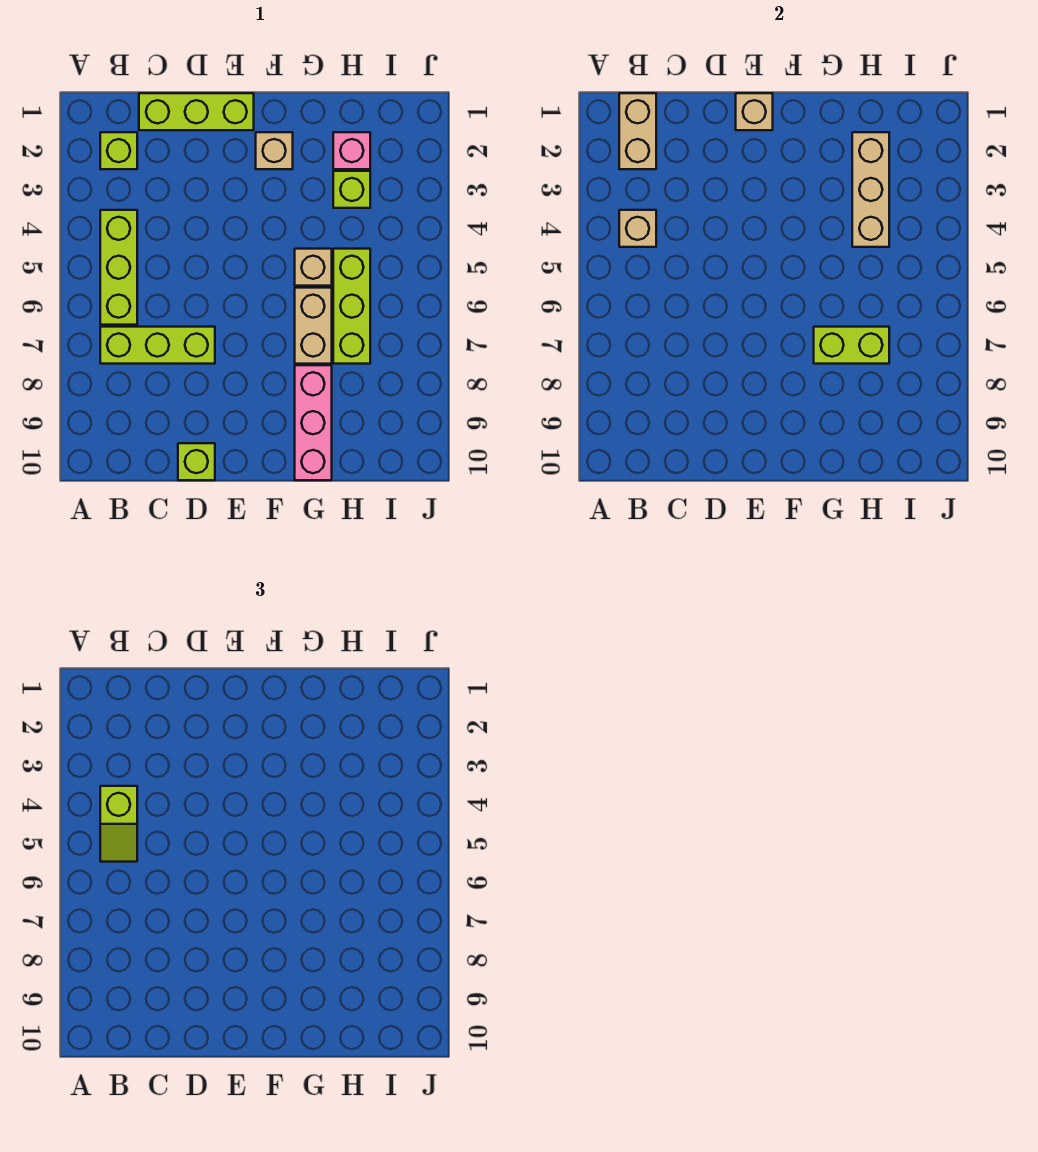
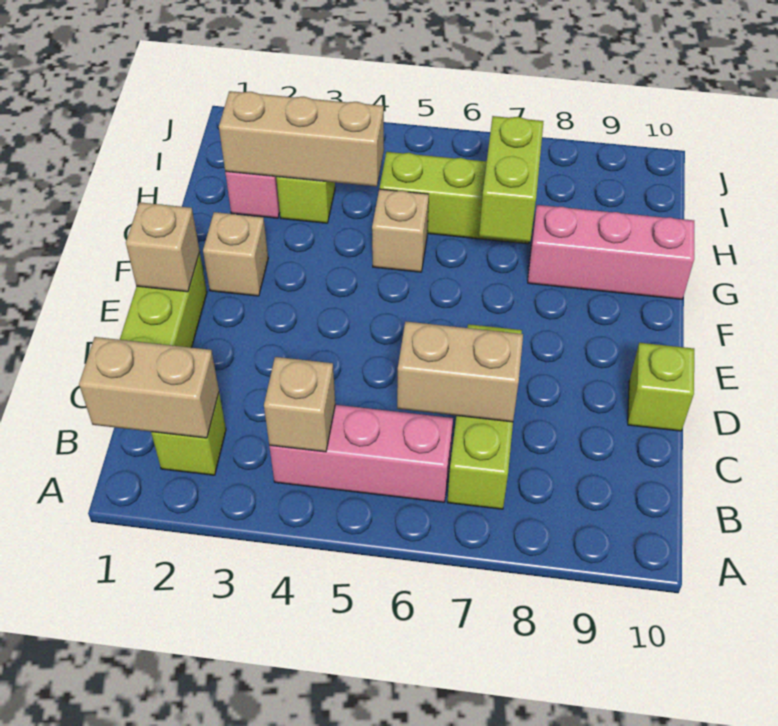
lime 1x3 brick [100,210,137,325] -> pink 1x3 brick [269,405,453,502]
lime 1x2 slope [100,786,137,862] -> none
tan 1x2 brick [295,288,332,364] -> tan 1x2 brick moved to [397,321,523,422]

